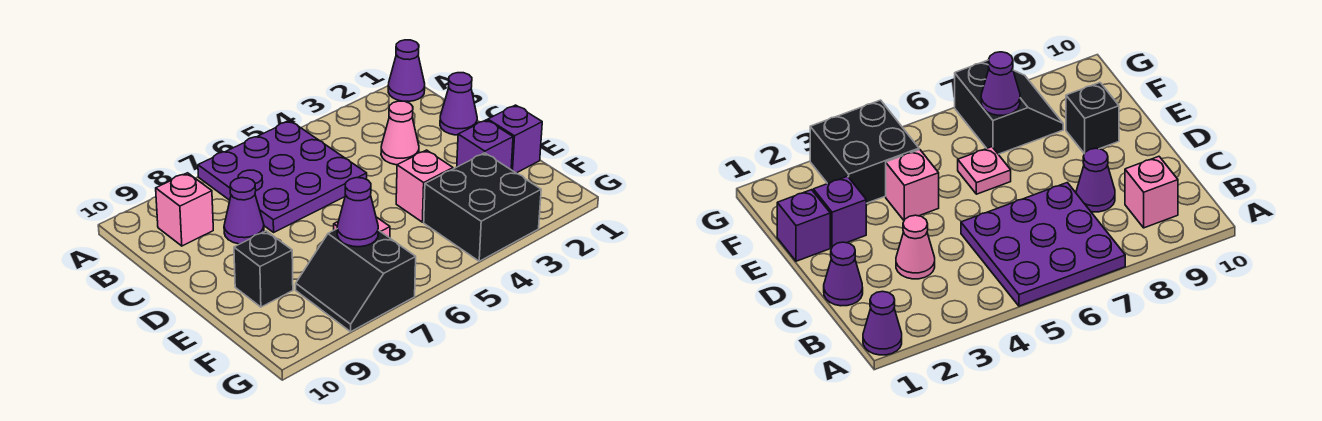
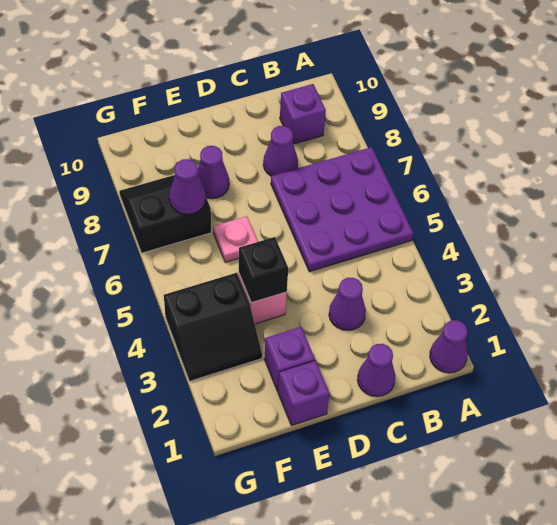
pink 1x1 brick [156,173,213,246] -> purple 1x1 brick [280,84,326,144]
pink 1x1 cone [381,101,419,165] -> purple 1x1 cone [329,278,366,330]
none -> purple 1x1 cone [198,146,229,199]
black 1x1 brick [234,231,293,307] -> black 1x1 brick moved to [239,237,288,303]
black 2x2 brick [424,153,541,261] -> black 2x2 slope [164,273,262,381]

